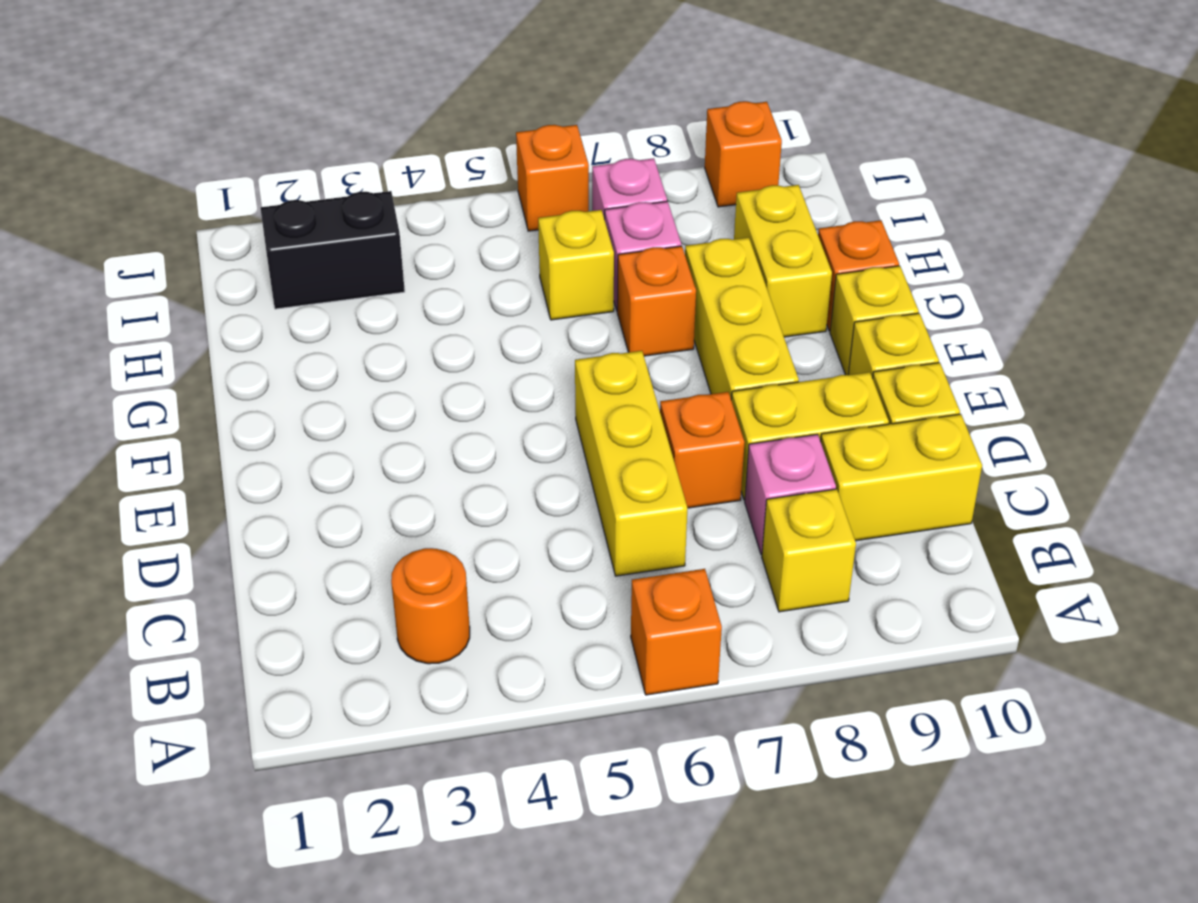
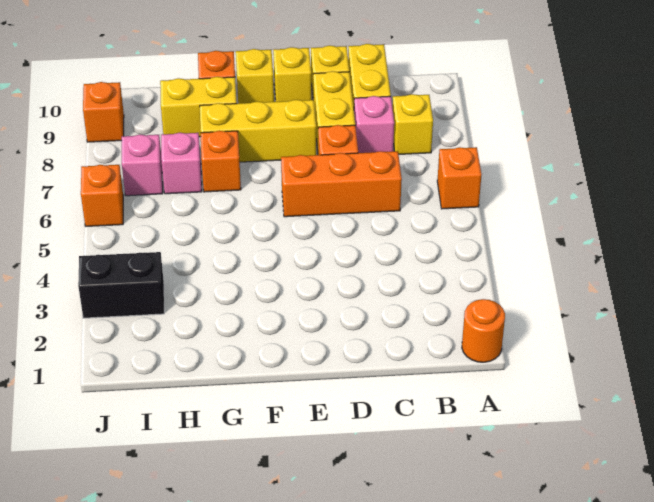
orange 1x1 round brick [391,548,470,664] -> orange 1x1 round brick moved to [462,299,505,362]
yellow 1x3 brick [575,351,687,576] -> orange 1x3 brick [281,151,402,217]
yellow 1x1 brick [538,210,614,320] -> none
black 1x2 brick [260,191,405,309] -> black 1x2 brick turned to [78,252,164,318]

